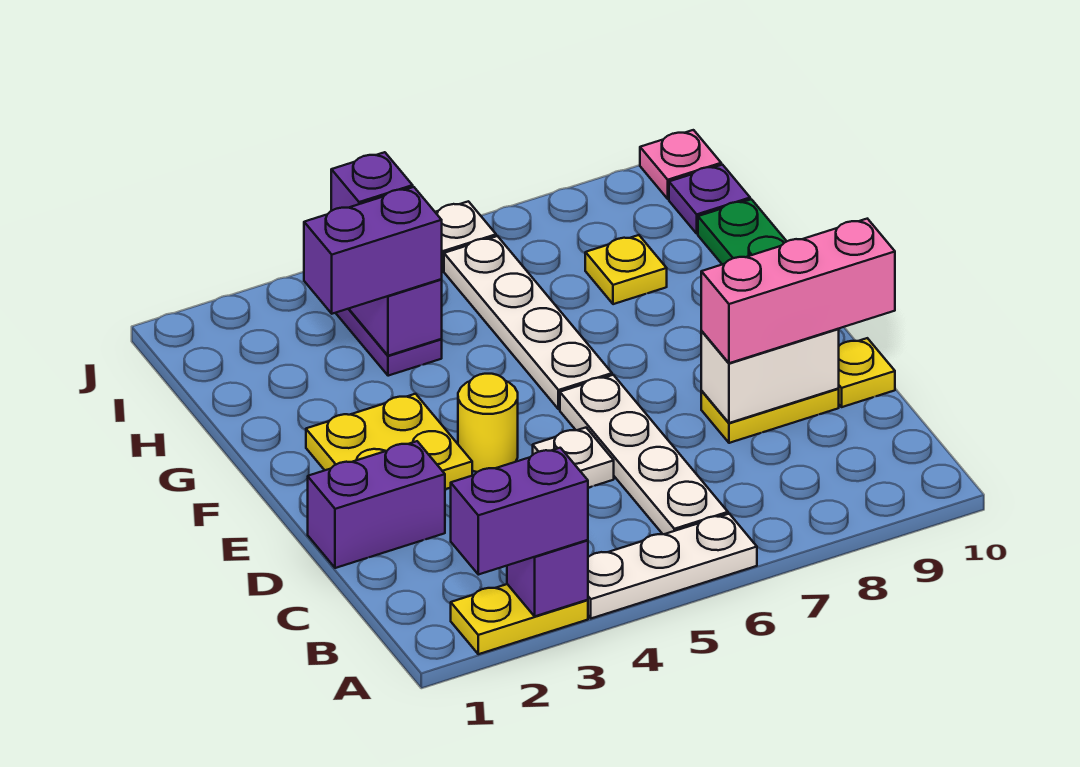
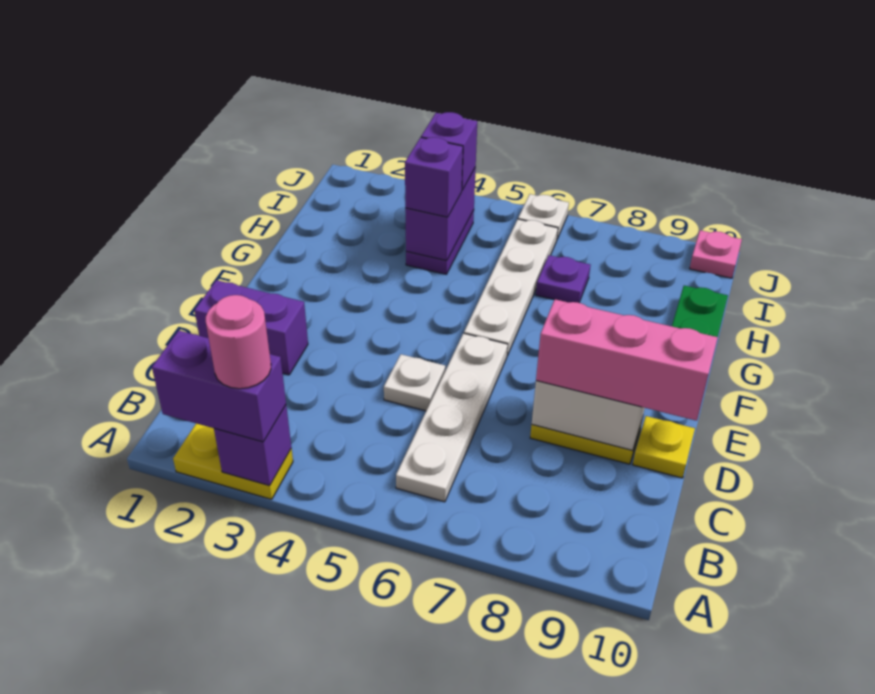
none -> pink 1x1 round brick [206,295,271,389]
white 1x3 plate [588,514,757,618] -> none
yellow 2x2 plate [306,394,472,489] -> none
yellow 1x1 round brick [458,374,518,472] -> none
purple 1x2 brick [304,187,442,314] -> purple 1x1 brick [405,137,463,217]
yellow 1x1 plate [585,235,667,304] -> none
purple 1x1 plate [669,165,750,234] -> purple 1x1 plate moved to [536,255,590,303]

